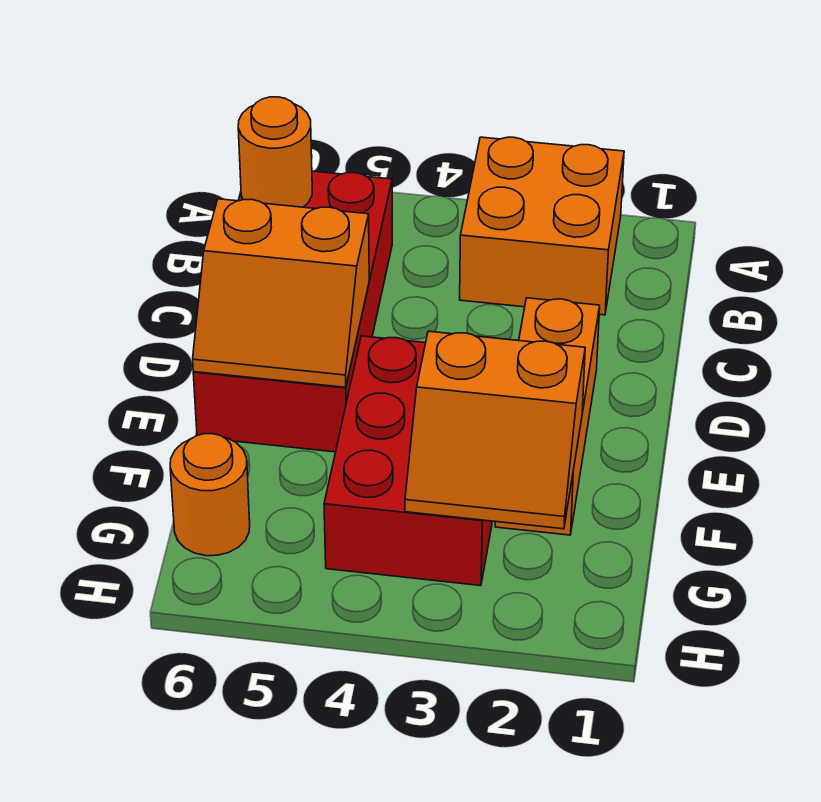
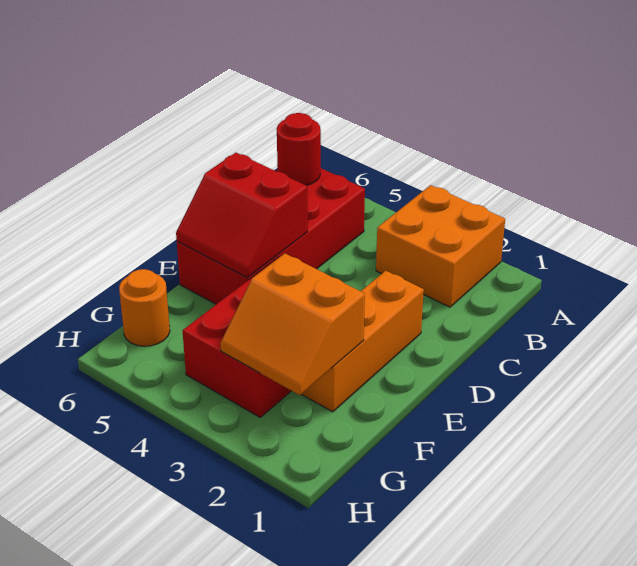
orange 1x1 round brick [238,97,312,207] -> red 1x1 round brick [277,113,321,185]
orange 2x2 slope [193,199,369,387] -> red 2x2 slope [176,153,308,277]

